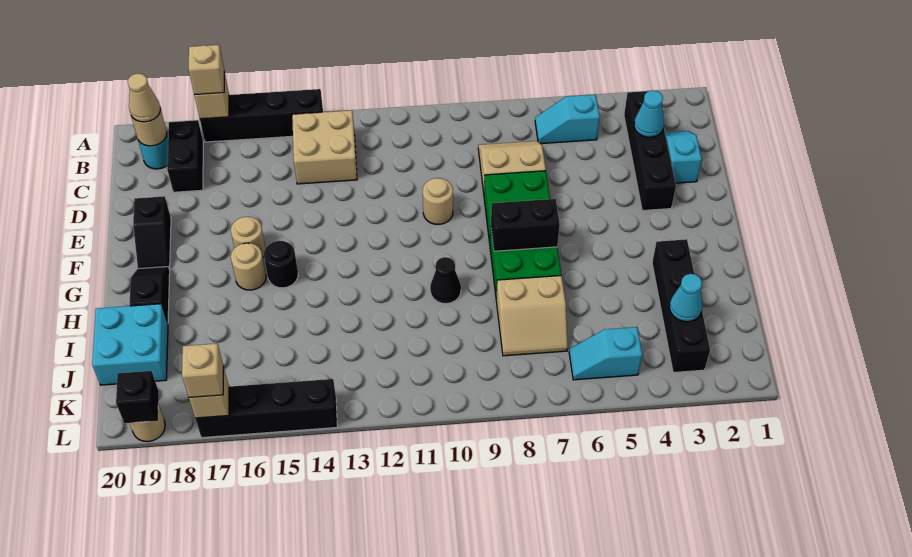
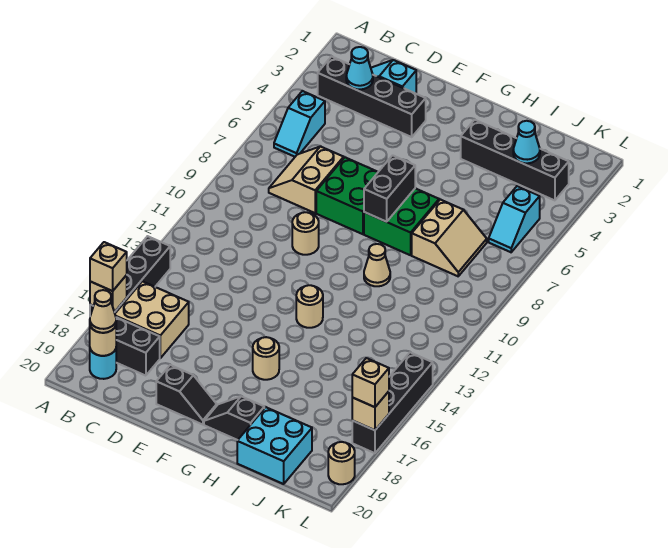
tan 2x2 brick [292,110,357,184] -> tan 2x2 brick moved to [115,281,189,358]
tan 1x1 round brick [231,217,265,257] -> tan 1x1 round brick moved to [296,285,323,328]
black 1x1 round brick [264,241,298,288] -> none
black 1x1 cone [430,257,461,304] -> tan 1x1 cone [364,244,390,286]
black 1x1 brick [116,371,159,423] -> none

